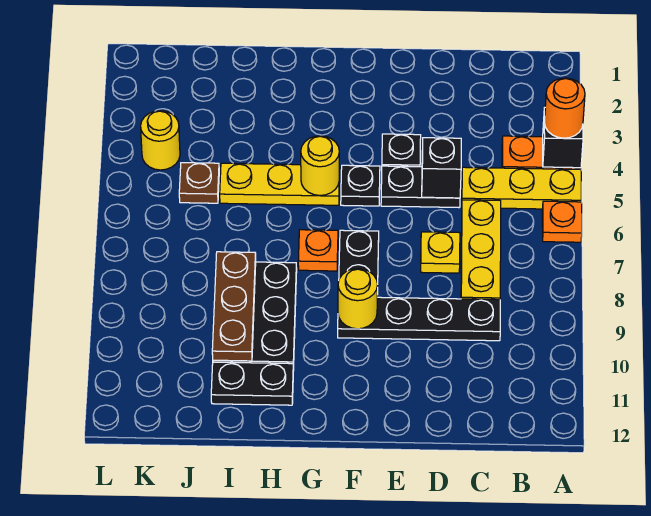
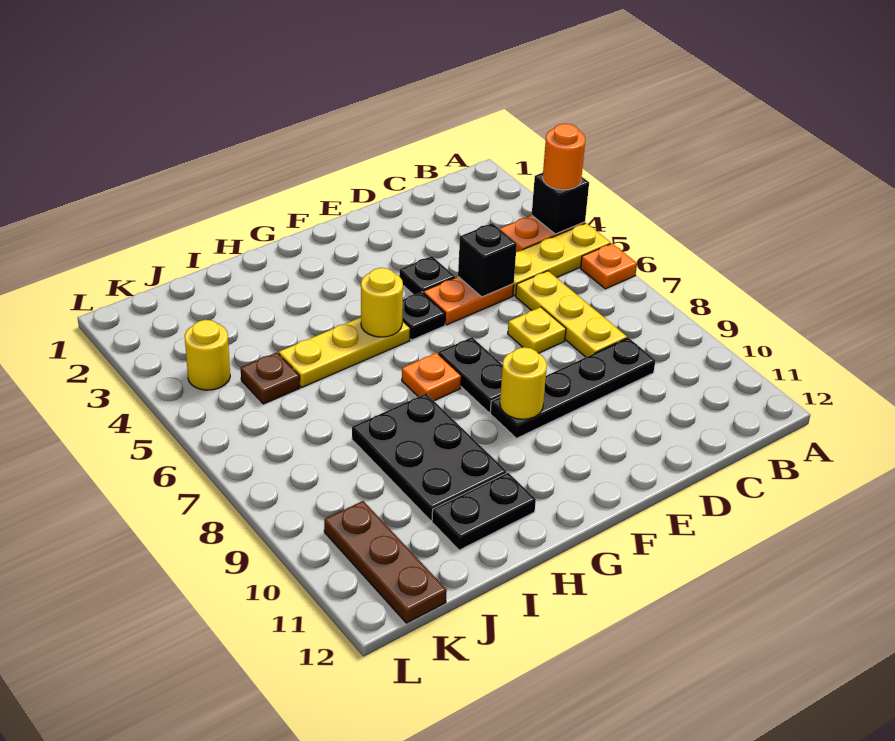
black 1x2 plate [381,166,460,208] -> orange 1x2 plate [424,277,514,325]
brown 1x3 plate [212,252,256,361] -> brown 1x3 plate moved to [324,501,447,623]

